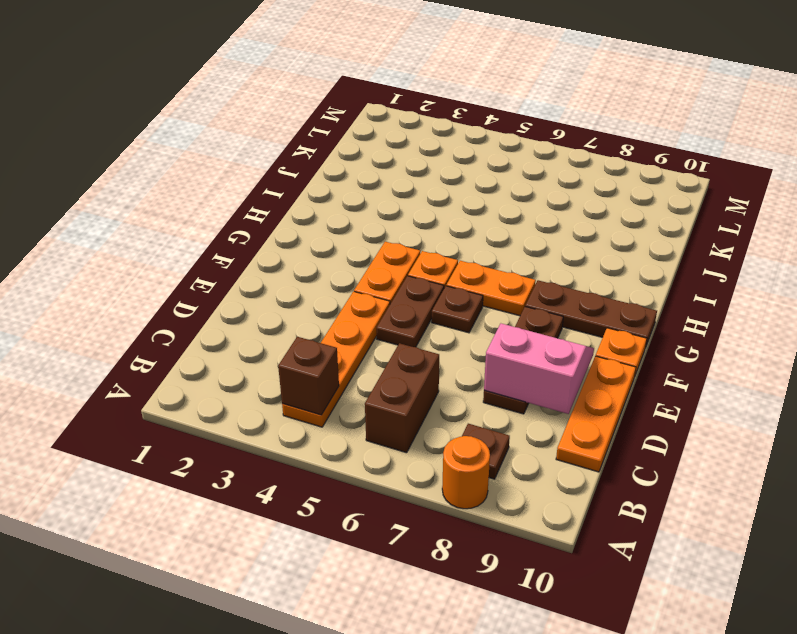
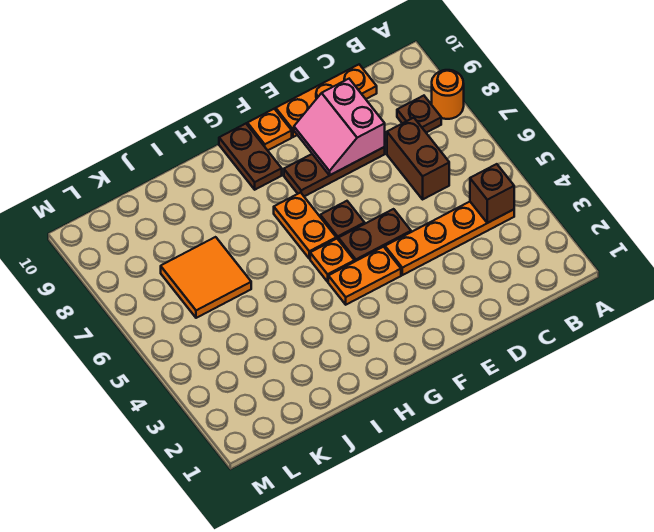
brown 1x2 brick [365,343,439,453] -> brown 1x2 brick turned to [387,118,449,199]
brown 1x3 plate [525,280,657,348] -> brown 1x2 plate [219,124,282,190]
none -> orange 2x2 tile [161,237,251,318]

